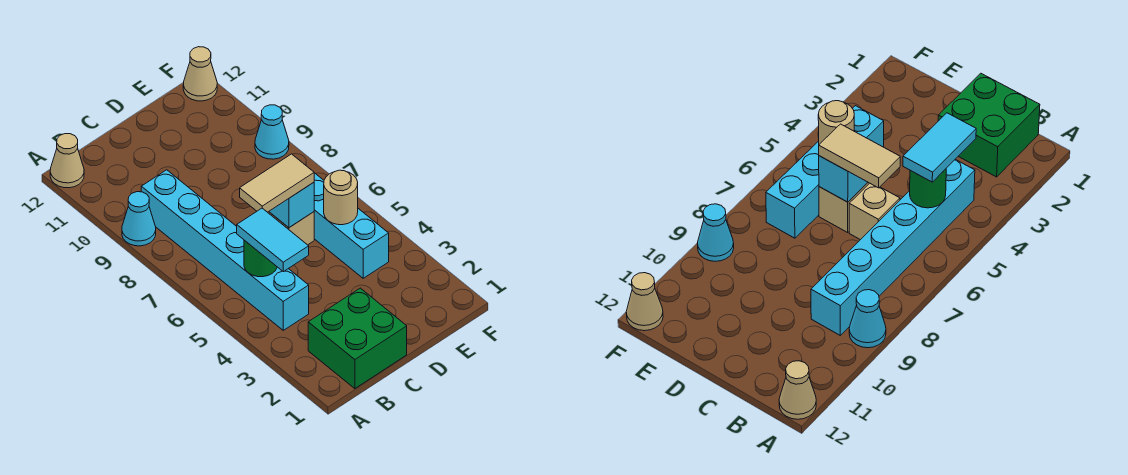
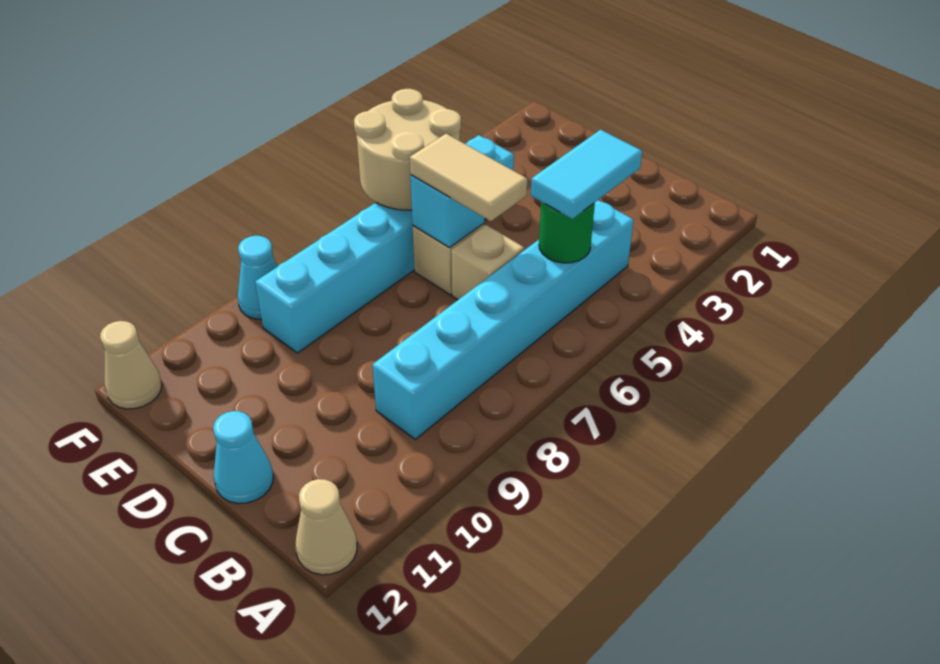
cyan 1x1 cone [122,192,156,246] -> cyan 1x1 cone moved to [213,411,273,503]
green 2x2 brick [308,288,407,389] -> none
cyan 1x4 brick [314,173,389,278] -> cyan 1x6 brick [255,135,514,353]
tan 1x1 round brick [324,170,358,225] -> tan 2x2 round brick [354,89,461,210]

